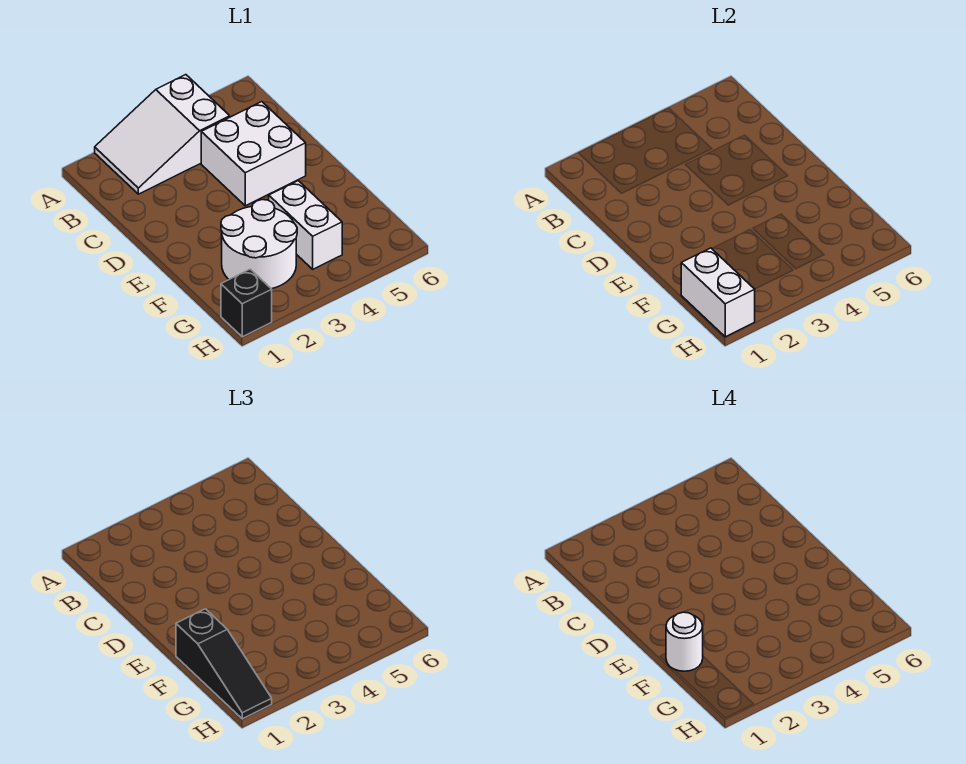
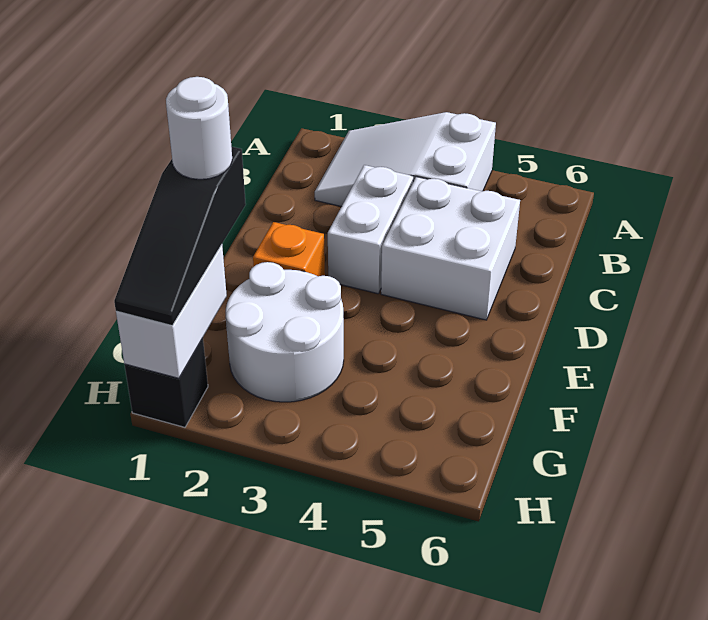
none -> orange 1x1 brick [253,222,325,276]
white 1x2 brick [269,181,342,269] -> white 1x2 brick moved to [328,165,413,294]

